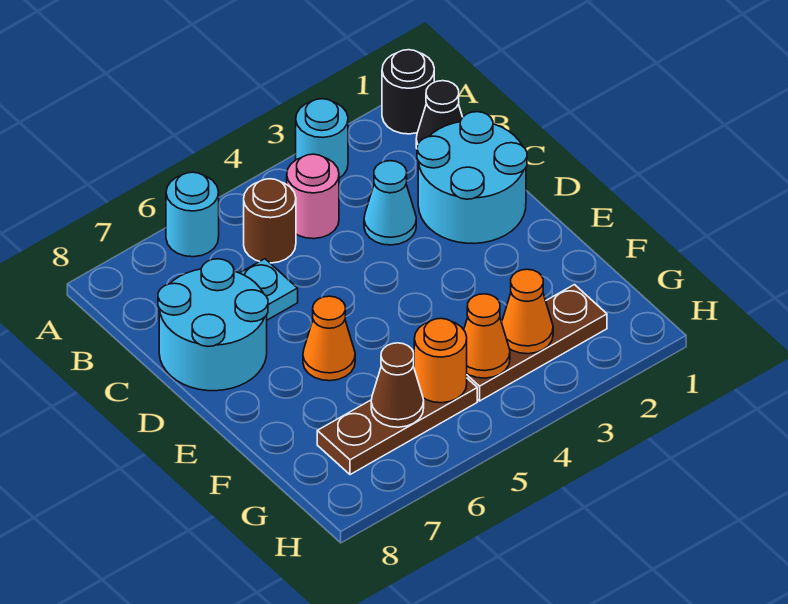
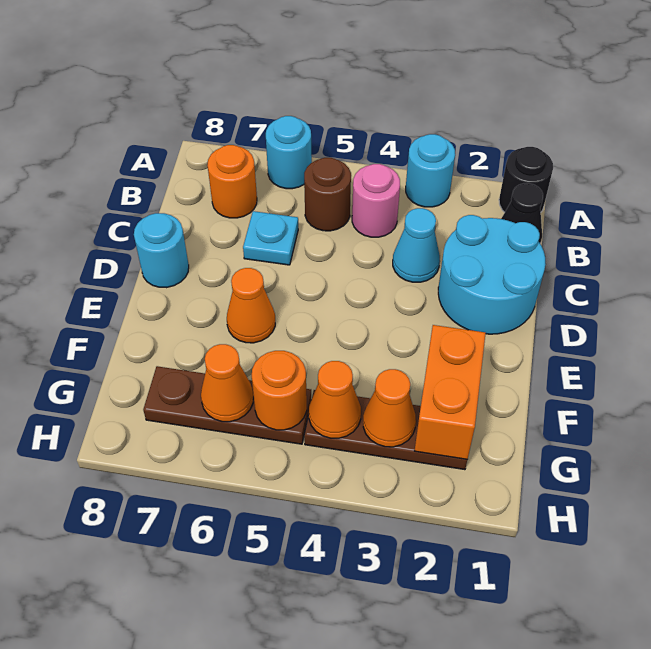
none -> orange 1x1 round brick [207,145,257,218]
cyan 2x2 round brick [158,259,268,391] -> cyan 1x1 round brick [134,213,189,288]
none -> orange 1x2 brick [415,325,486,459]
brown 1x1 cone [371,343,424,427] -> orange 1x1 cone [201,344,253,422]

